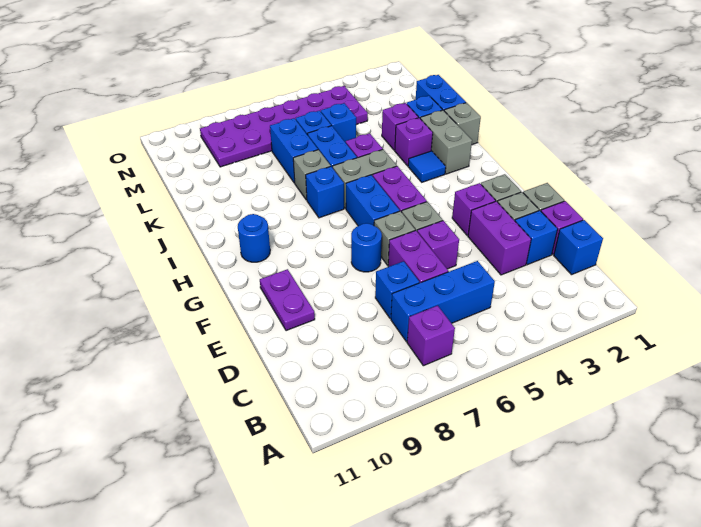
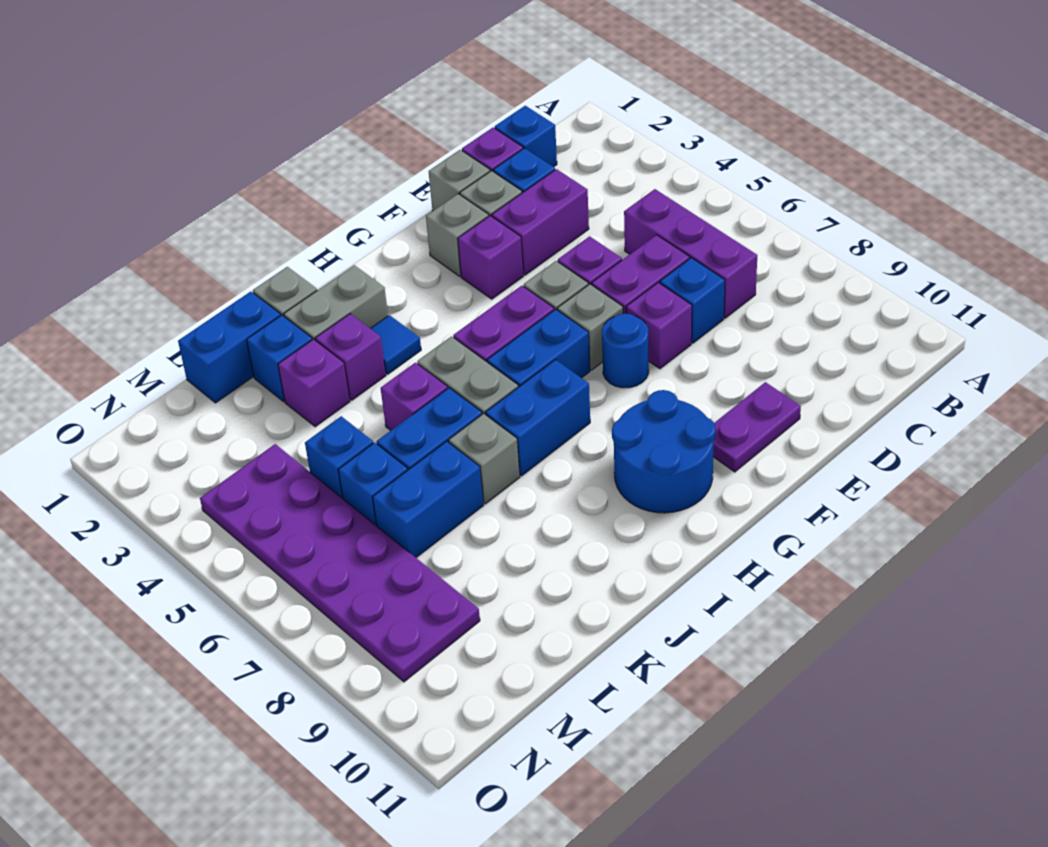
purple 1x1 brick [407,306,455,366] -> purple 1x1 brick moved to [626,282,692,369]
blue 1x3 brick [391,261,495,342] -> purple 1x3 brick [624,189,757,318]
blue 1x1 round brick [238,214,270,262] -> blue 2x2 round brick [612,390,716,513]
blue 1x1 brick [306,167,344,218] -> blue 1x2 brick [485,360,590,476]

